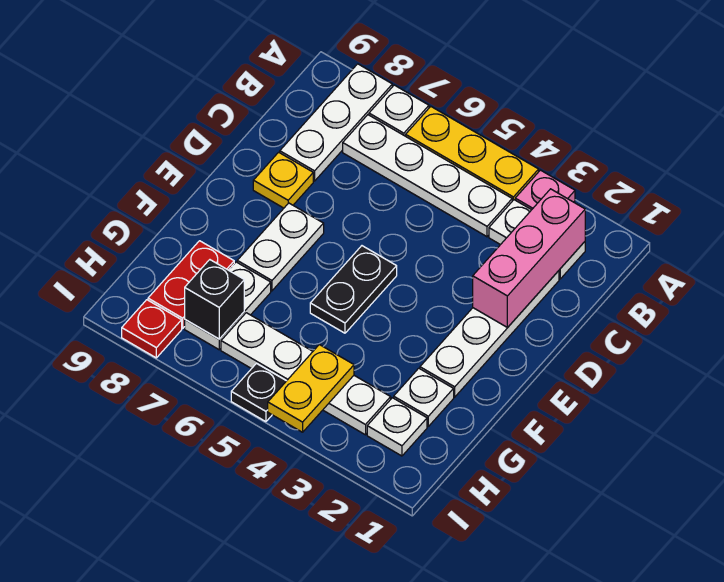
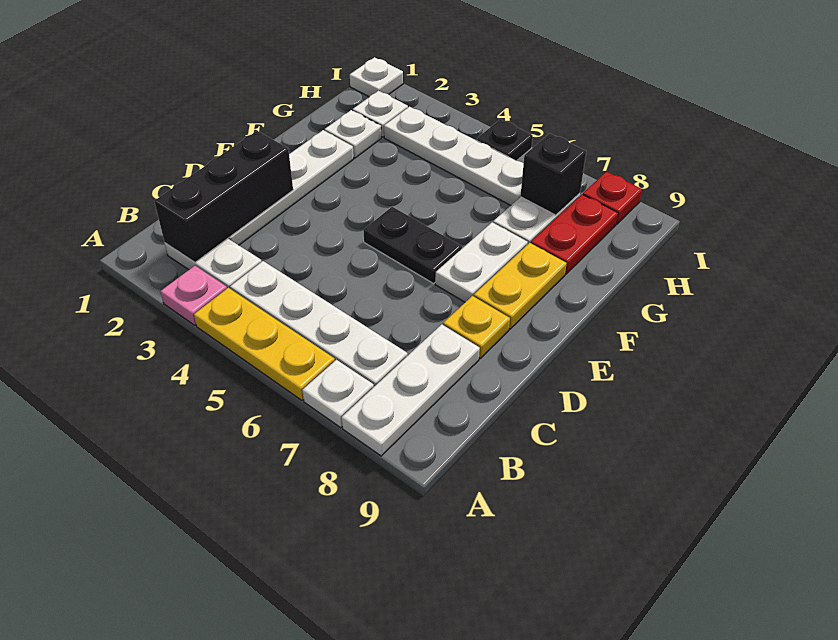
pink 1x3 brick [473,189,585,328] -> black 1x3 brick [154,131,293,262]
black 1x2 plate [310,246,397,333] -> black 1x2 plate turned to [363,207,462,283]
yellow 1x2 plate [268,345,354,432] -> yellow 1x2 plate moved to [474,243,567,329]
none -> white 1x1 plate [350,57,403,97]

